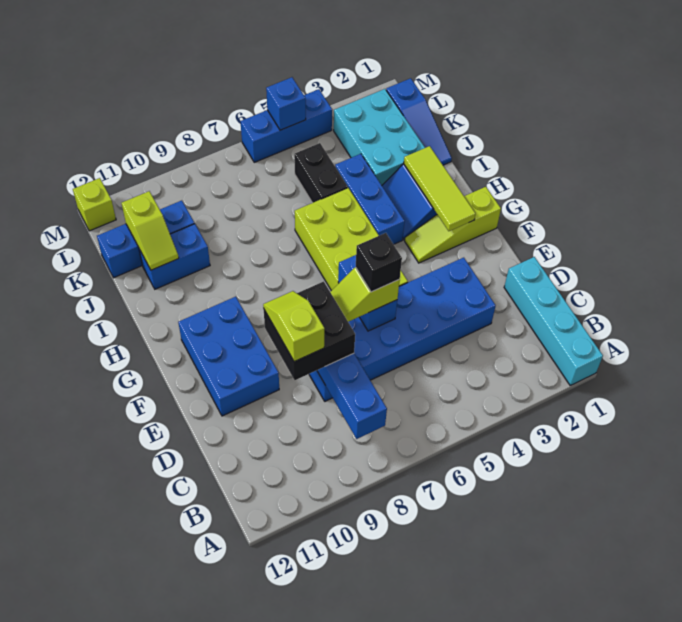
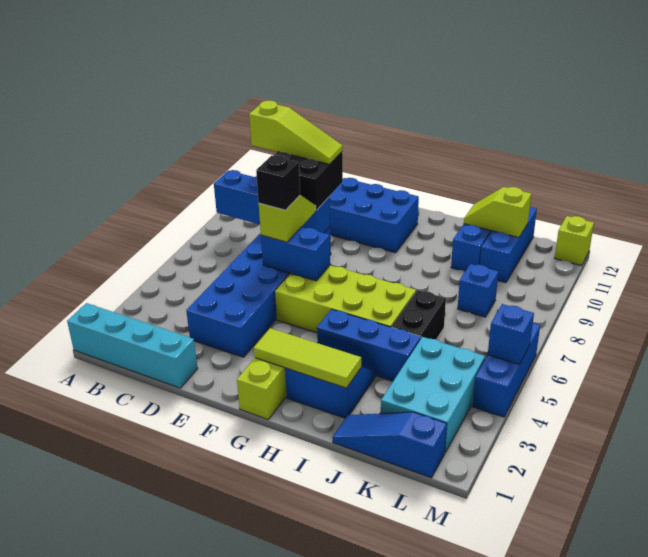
lime 1x2 slope [263,291,325,362] -> lime 1x3 slope [249,101,342,164]
cyan 2x3 brick [334,89,425,185] -> cyan 2x3 brick turned to [381,337,485,452]
black 1x2 brick [294,143,348,203] -> black 1x2 brick turned to [392,290,446,340]
none -> blue 1x1 brick [458,264,498,317]

